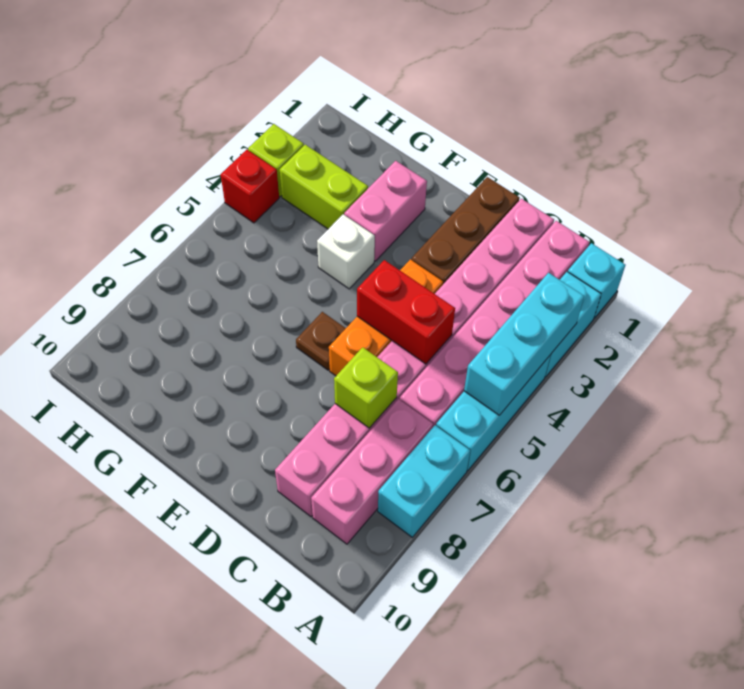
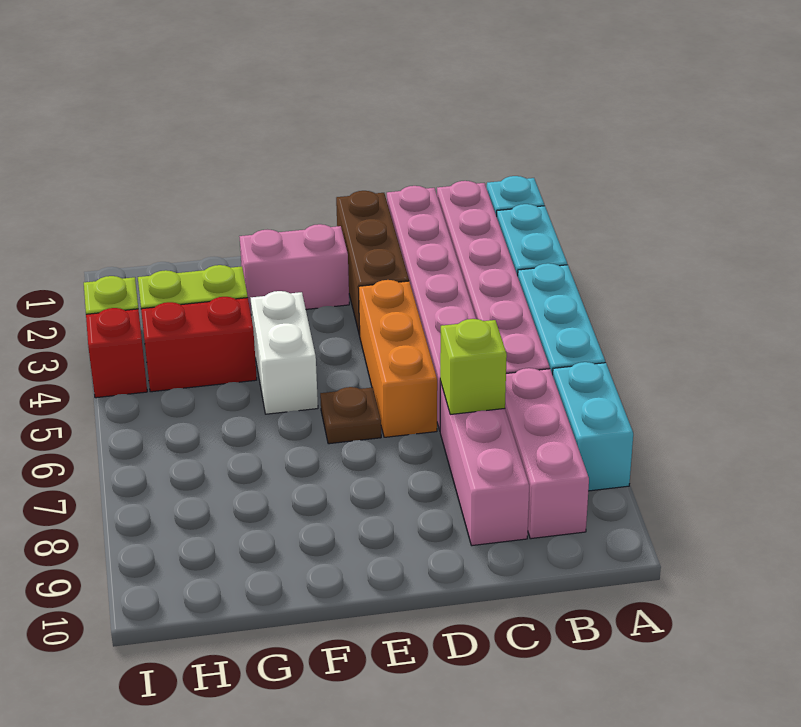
cyan 1x3 brick [464,273,584,415] -> none
red 1x2 brick [357,260,455,364] -> red 1x2 brick moved to [141,297,257,392]
pink 1x2 brick [344,161,427,261] -> pink 1x2 brick turned to [239,224,349,315]
white 1x1 brick [317,214,375,289] -> white 1x2 brick [251,291,318,414]

